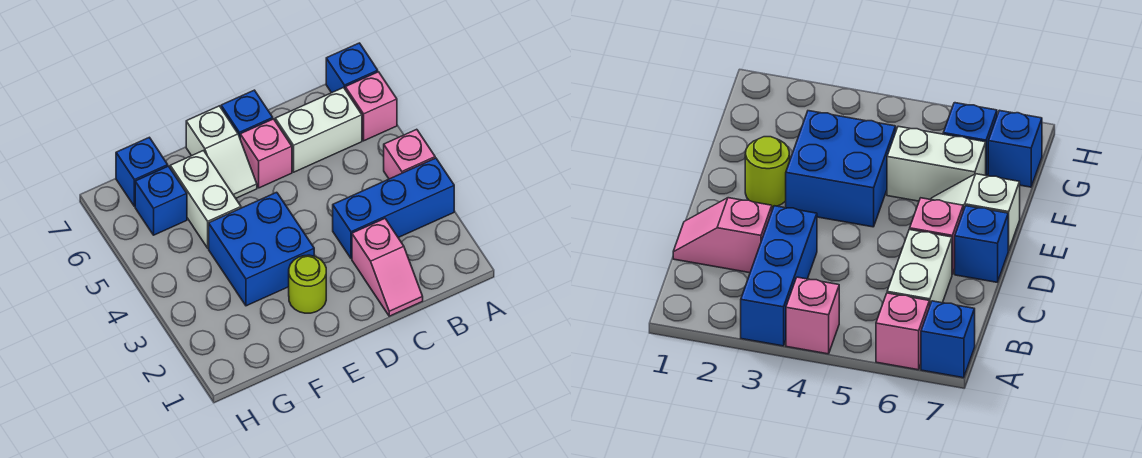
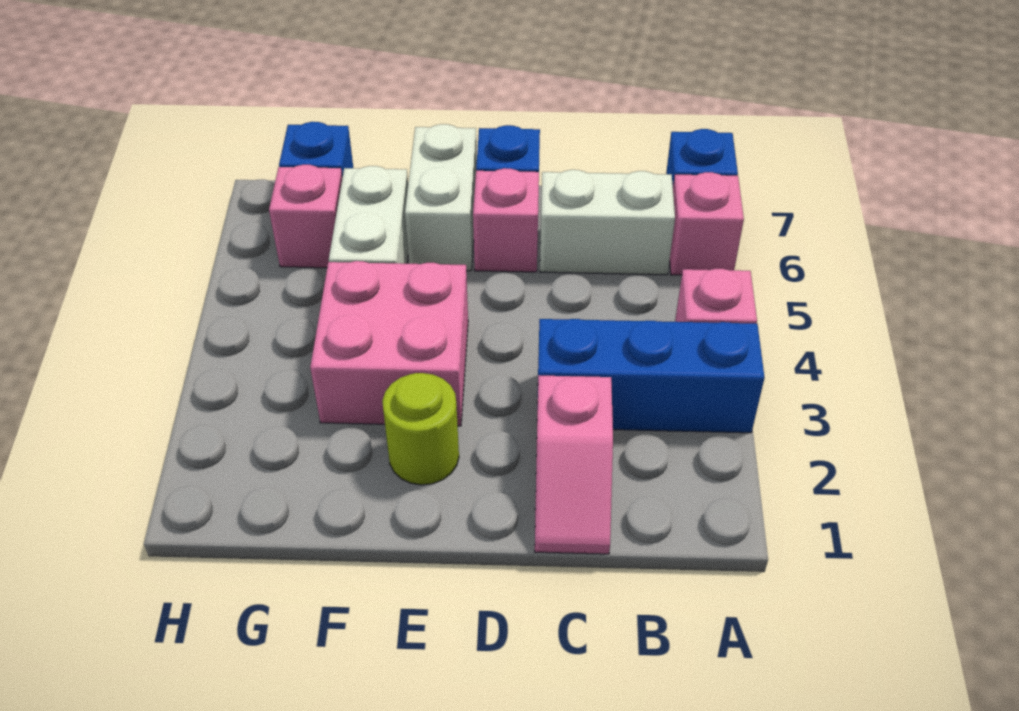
blue 2x2 brick [209,192,314,306] -> pink 2x2 brick [310,261,468,426]
white 1x2 slope [186,106,257,198] -> white 1x2 brick [405,124,477,271]
blue 1x1 brick [135,166,187,235] -> pink 1x1 brick [269,165,342,268]

